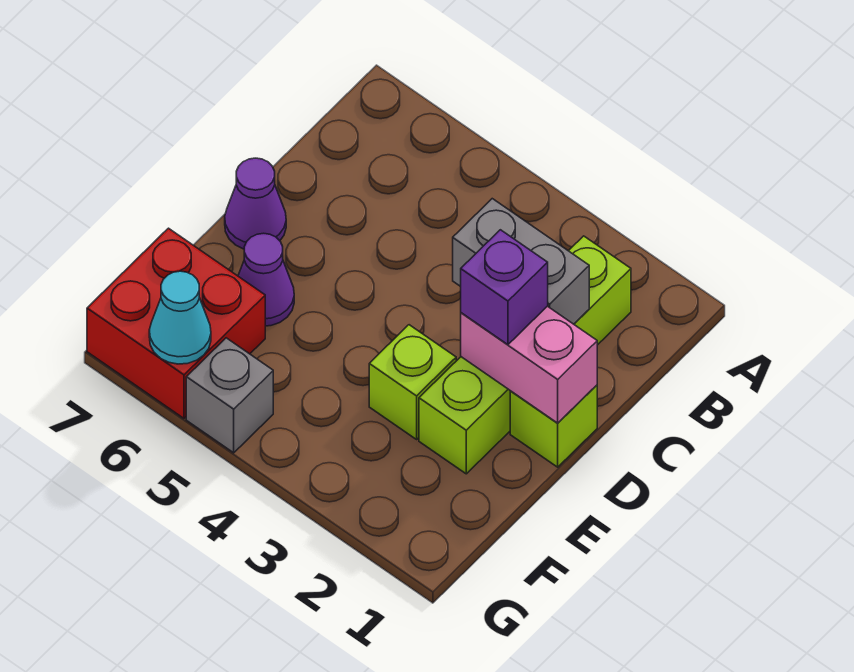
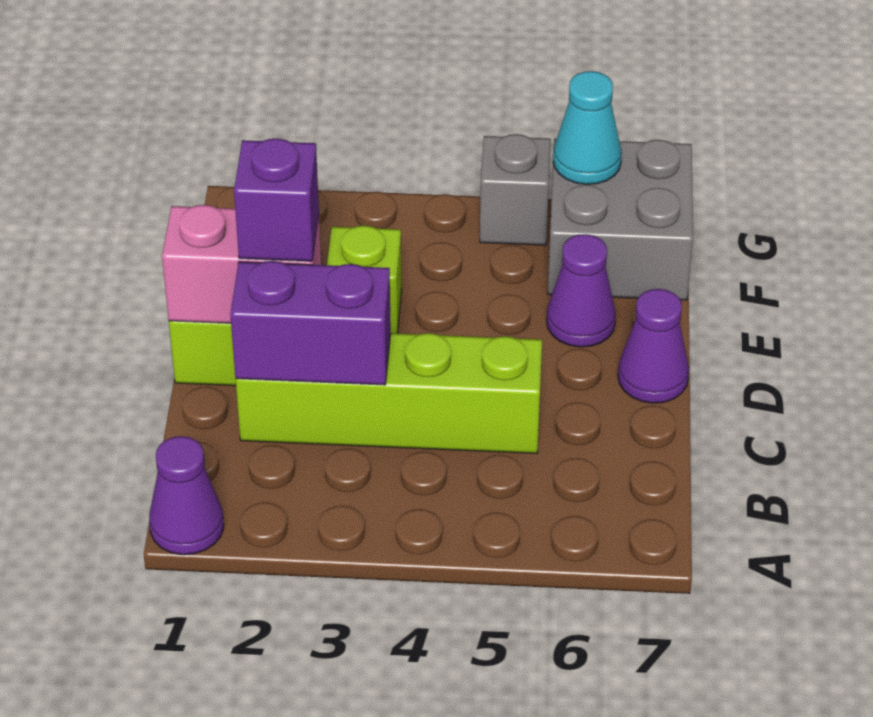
none -> purple 1x1 cone [149,436,224,555]
lime 1x4 brick [419,236,631,474] -> lime 1x4 brick turned to [236,333,542,453]
grey 1x2 brick [453,199,589,324] -> purple 1x2 brick [230,261,391,385]
red 2x2 brick [87,228,265,418] -> grey 2x2 brick [548,139,693,300]

